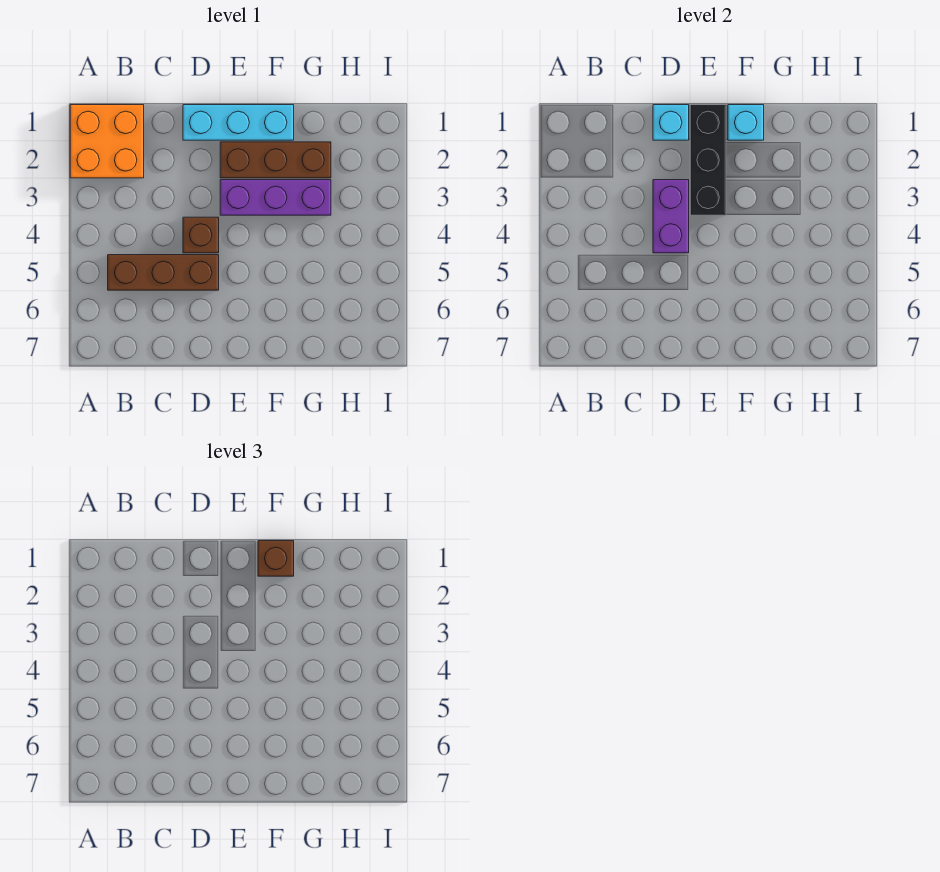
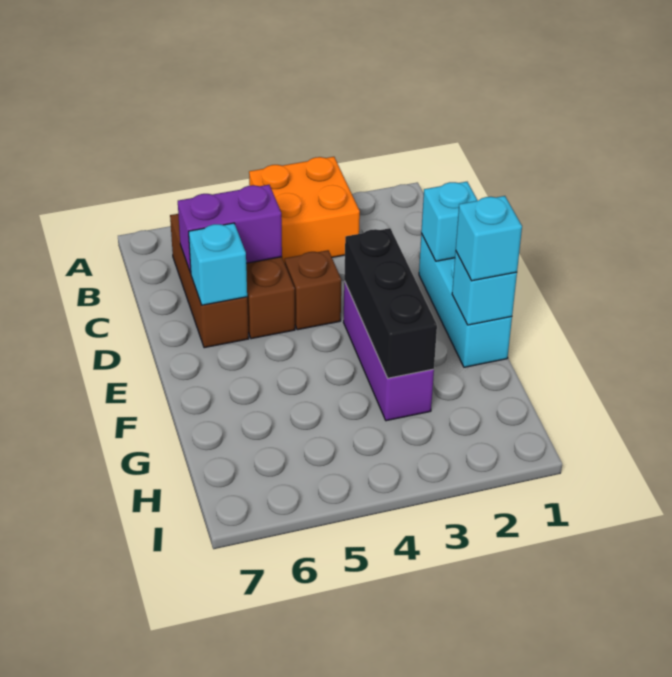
orange 2x2 brick [70,105,144,178] -> orange 2x2 brick moved to [249,157,360,263]
purple 1x2 brick [653,180,689,253] -> purple 1x2 brick moved to [178,185,282,273]
none -> cyan 1x1 brick [189,223,247,305]
black 1x3 brick [690,105,726,215] -> black 1x3 brick turned to [344,228,437,378]
brown 1x3 brick [220,142,331,178] -> brown 1x3 brick moved to [170,214,249,348]
brown 1x1 brick [258,541,294,576] -> cyan 1x1 brick [456,196,522,281]

